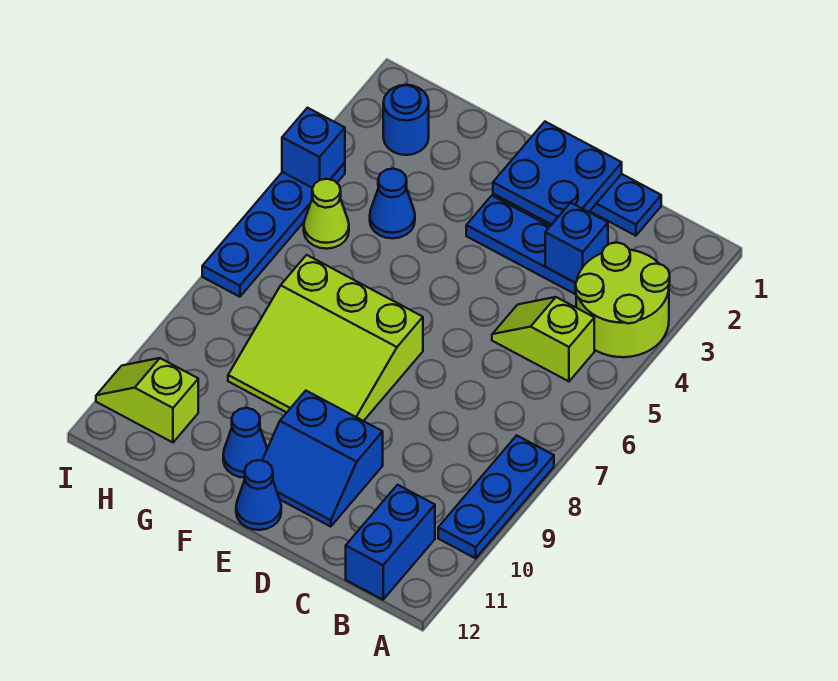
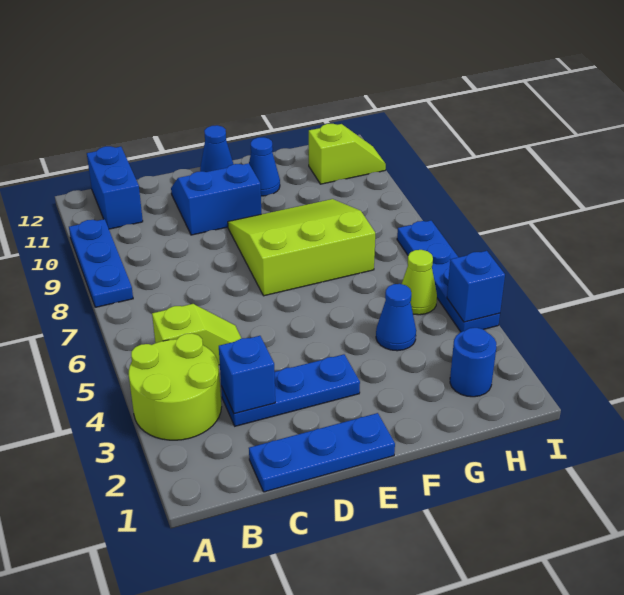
blue 2x2 plate [493,122,622,225] -> none

